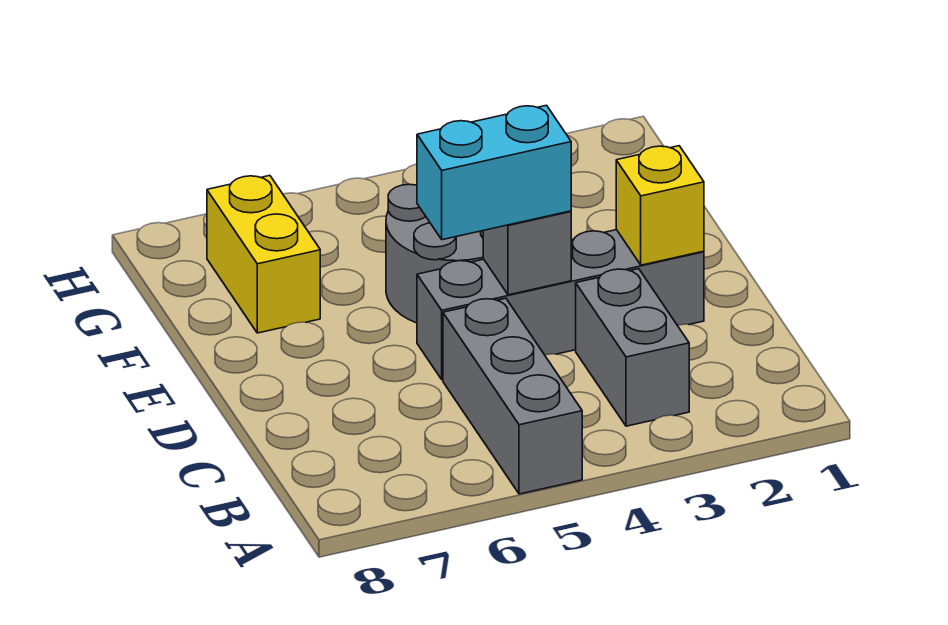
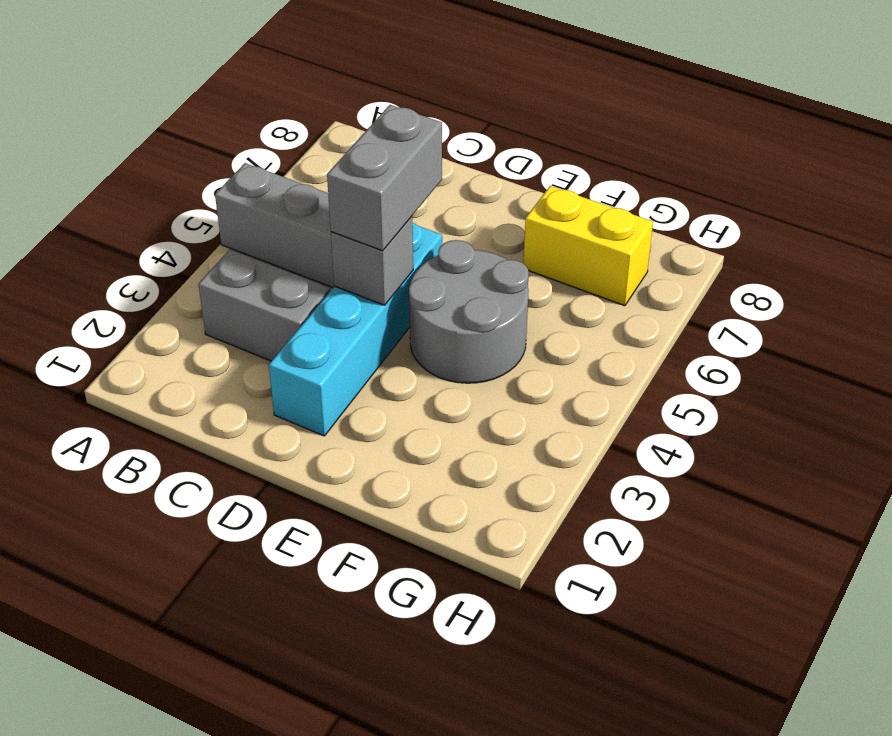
grey 1x4 brick [417,230,704,380] -> cyan 1x4 brick [269,223,442,436]
yellow 1x1 brick [616,146,704,265] -> none
cyan 1x2 brick [417,105,571,240] -> grey 1x2 brick [327,105,442,251]

